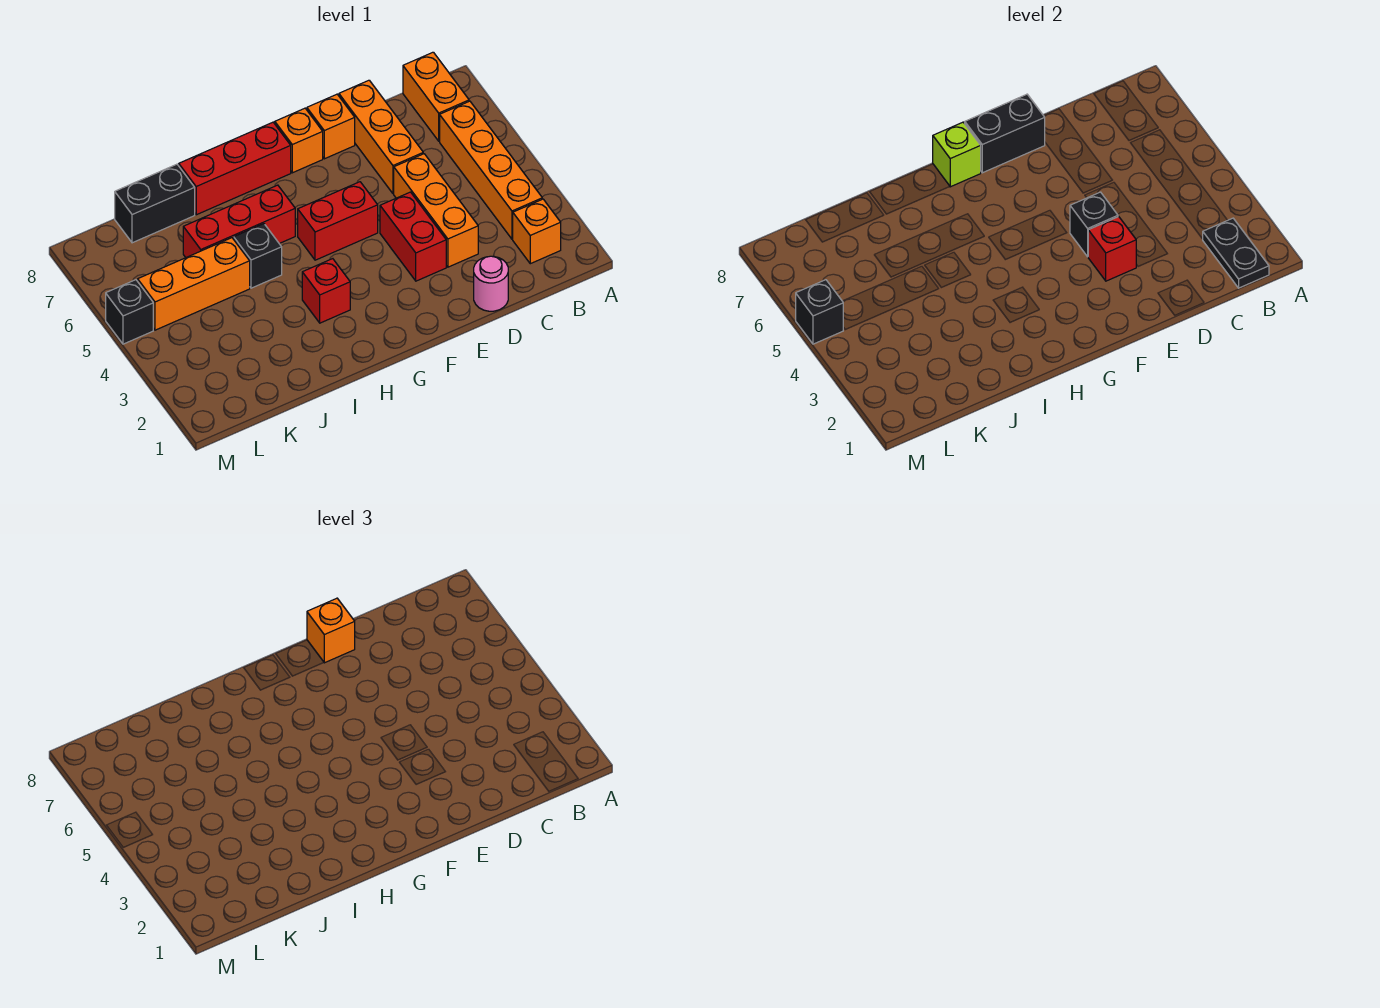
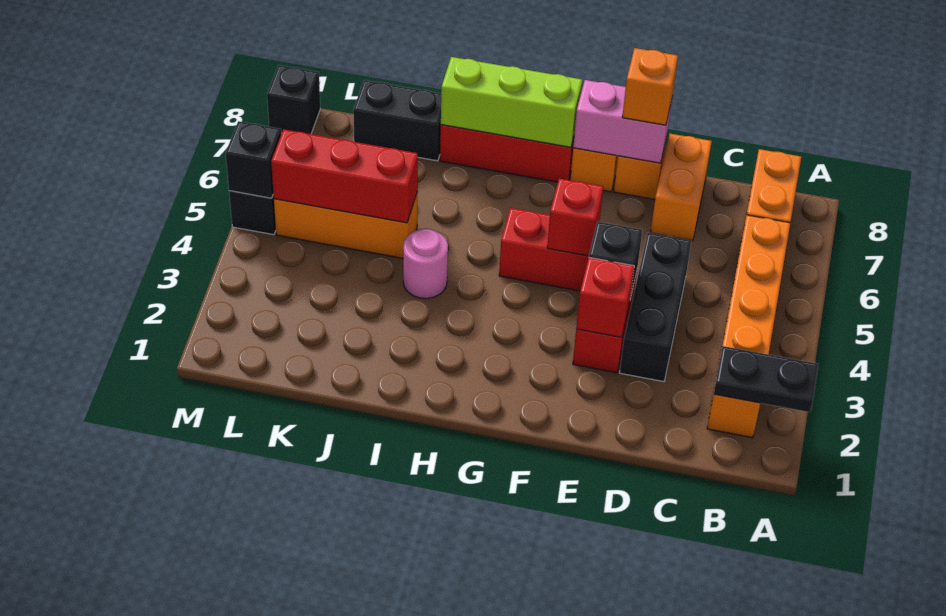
black 1x2 plate [1202,218,1269,288] -> black 1x2 plate turned to [714,346,818,412]
pink 1x1 round brick [474,256,508,311] -> pink 1x1 round brick moved to [403,229,448,299]
orange 1x3 brick [394,154,478,267] -> black 1x3 brick [620,233,692,382]
orange 1x3 brick [339,80,423,194] -> orange 1x2 brick [651,134,712,241]
black 1x2 brick [965,94,1045,173] -> pink 1x2 brick [573,80,672,163]
lime 1x1 brick [933,122,981,187] -> lime 1x3 brick [441,57,582,147]
red 1x1 brick [302,259,350,323] -> red 1x1 brick moved to [547,178,603,256]
red 1x3 brick [183,185,295,257] -> red 1x3 brick moved to [271,129,418,223]
black 1x1 brick [234,224,282,288] -> black 1x1 brick moved to [267,65,320,134]

